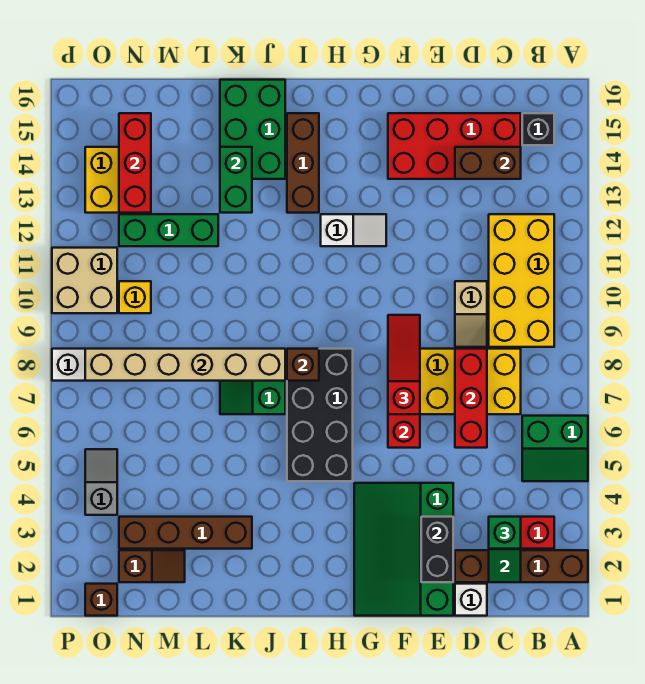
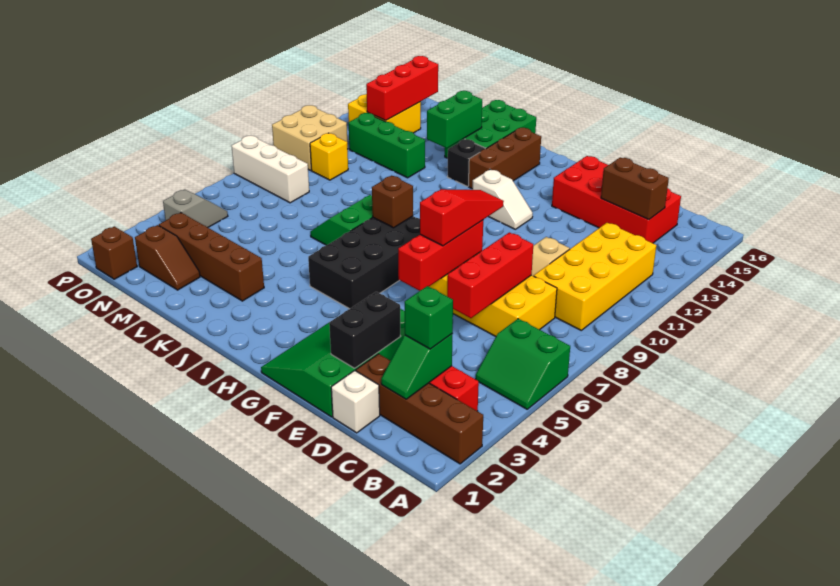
black 1x1 brick [522,113,554,145] -> black 1x1 brick moved to [447,139,485,186]
tan 1x6 brick [85,349,285,381] -> none

